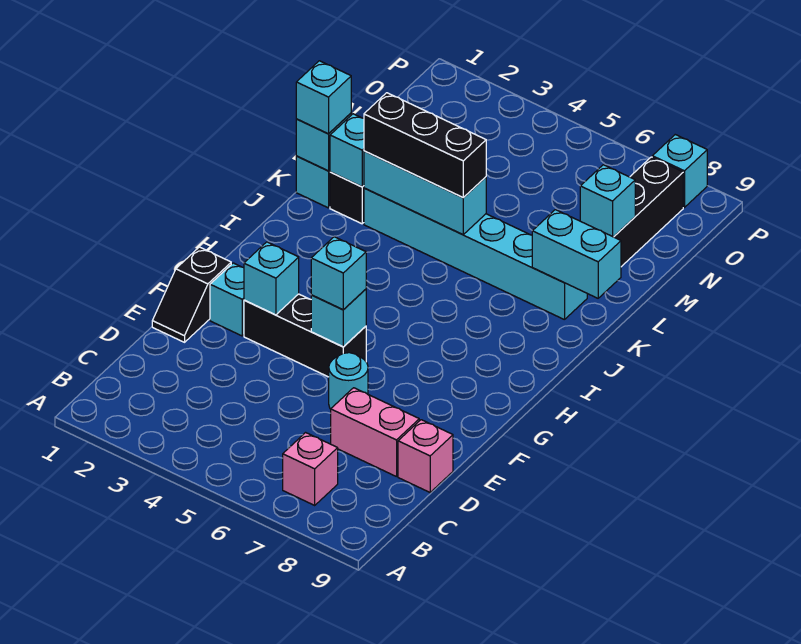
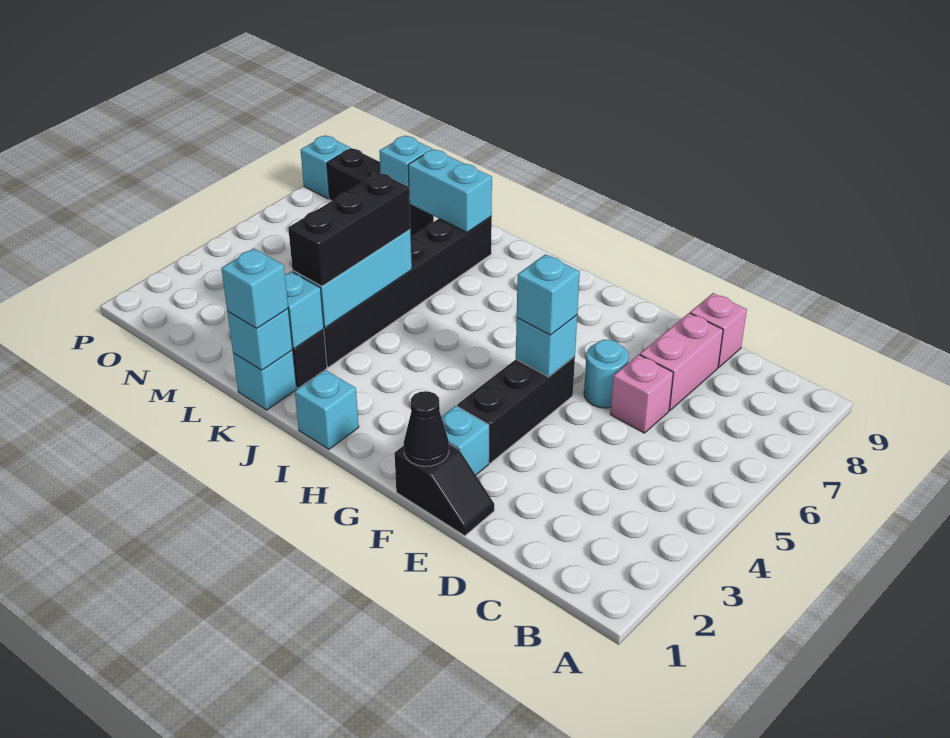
pink 1x1 brick [283,433,338,505] -> pink 1x1 brick moved to [610,355,673,433]
none -> black 1x1 cone [404,391,449,466]
cyan 1x1 brick [244,242,299,315] -> cyan 1x1 brick moved to [295,370,359,449]
cyan 1x6 brick [364,188,587,320] -> black 1x6 brick [324,217,492,367]
cyan 1x2 brick [532,210,621,298] -> cyan 1x2 brick turned to [408,149,492,232]

